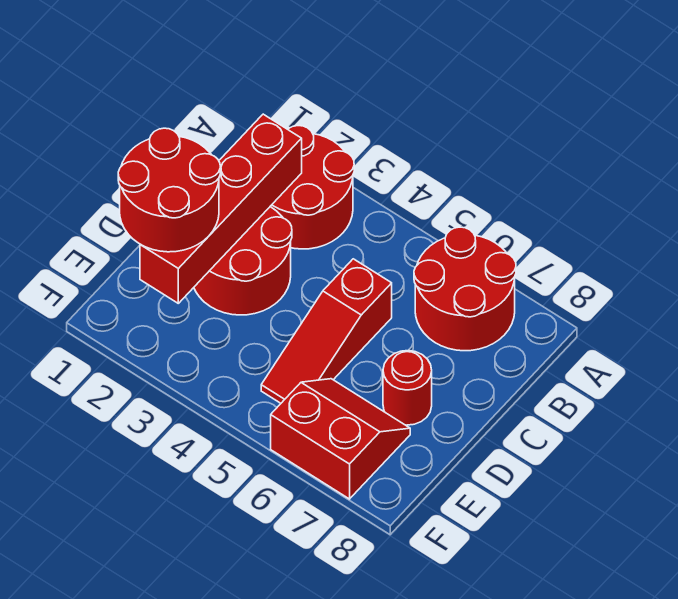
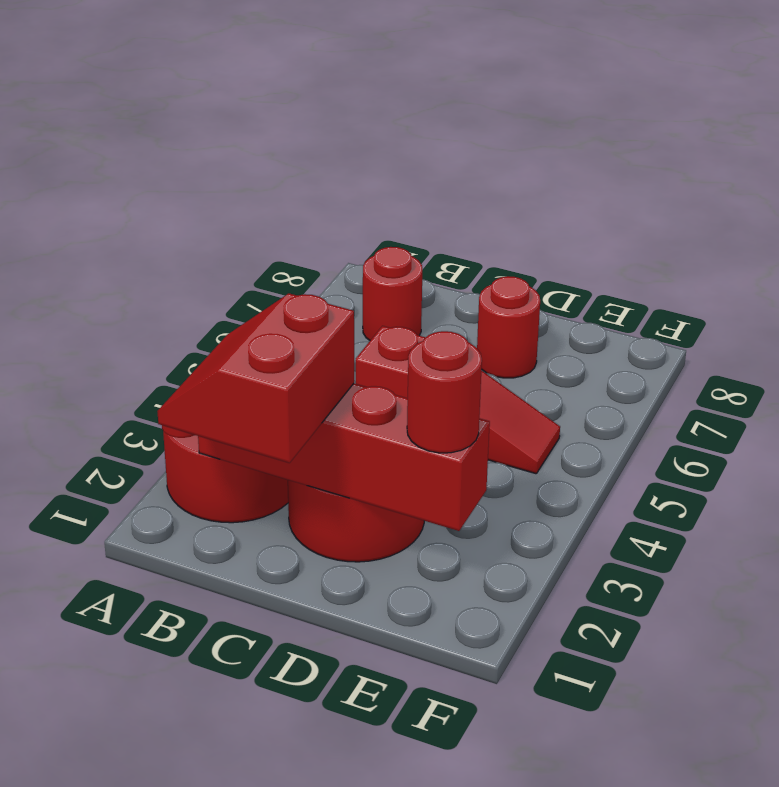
red 2x2 round brick [414,227,516,351] -> red 1x1 round brick [363,247,422,340]
red 2x2 round brick [118,128,220,252] -> red 1x1 round brick [407,331,482,453]
red 2x2 slope [271,379,410,499] -> red 2x2 slope moved to [157,293,354,463]

